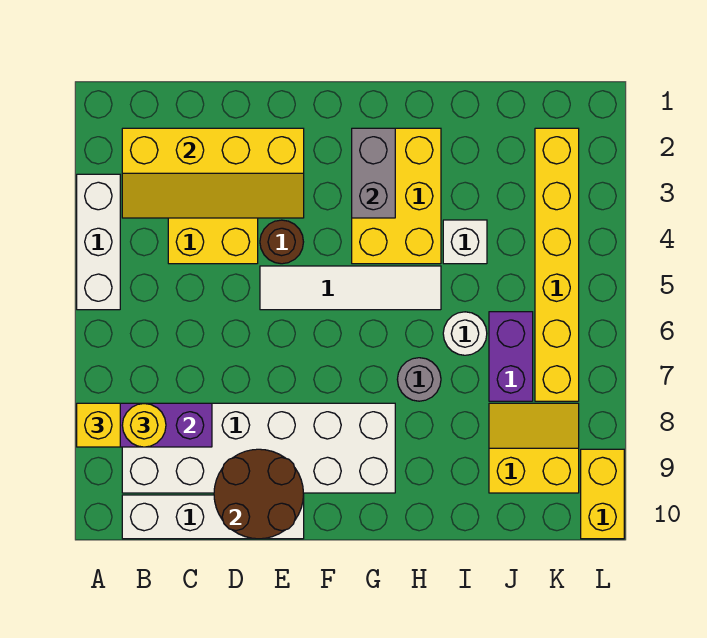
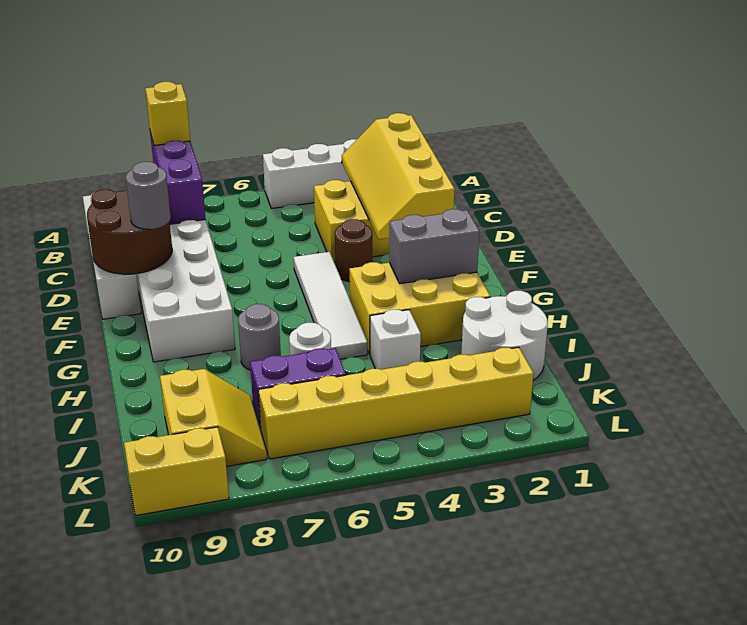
yellow 1x1 round brick [122,403,166,447] -> none
none -> grey 1x1 round brick [126,162,171,229]
none -> white 2x2 round brick [461,291,548,380]

